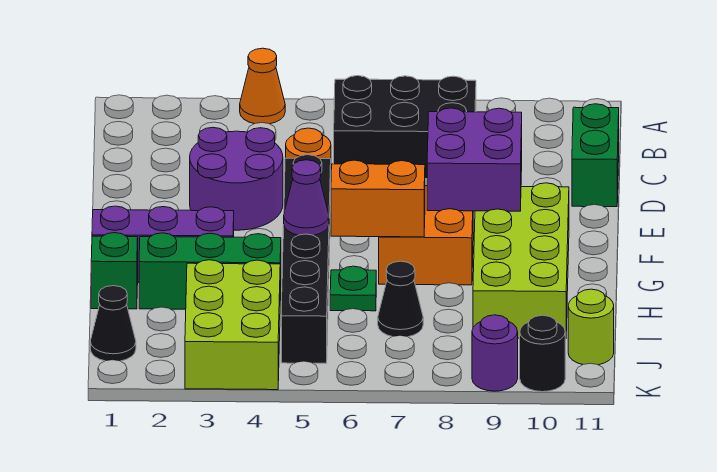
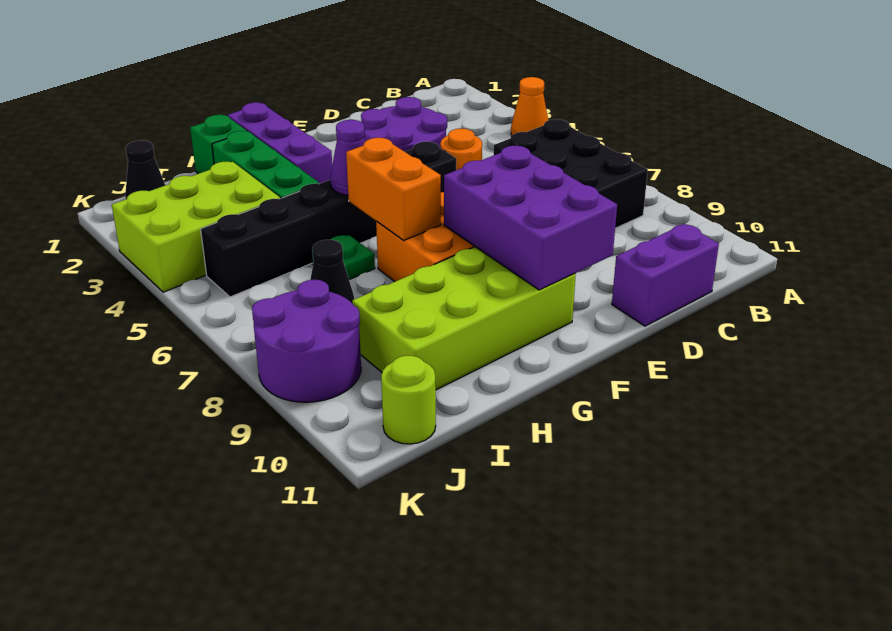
green 1x2 brick [572,104,619,207] -> purple 1x2 brick [612,224,719,326]
purple 2x2 brick [427,108,522,211] -> purple 2x3 brick [444,146,617,290]
purple 1x1 round brick [472,315,518,391] -> purple 2x2 round brick [252,280,361,402]
black 1x1 round brick [520,315,565,392] -> none

